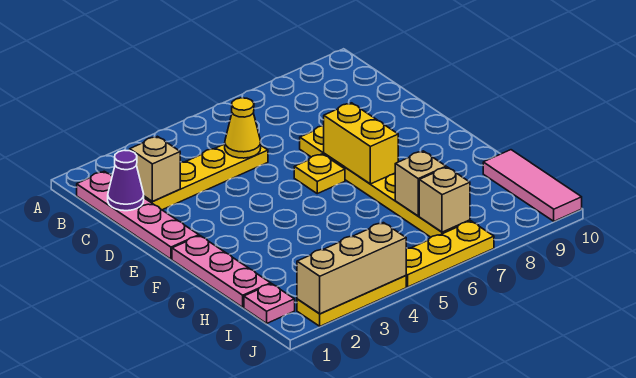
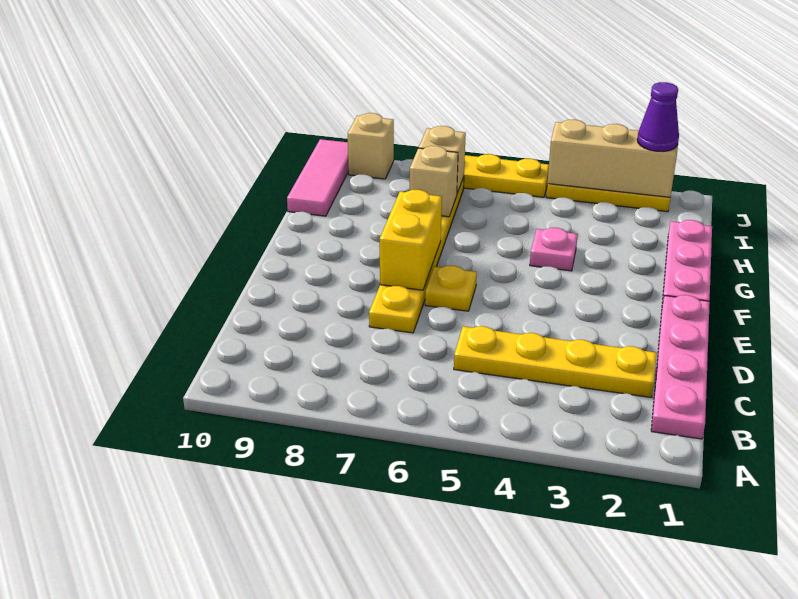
purple 1x1 cone [108,150,144,211] -> purple 1x1 cone moved to [637,82,679,152]
tan 1x1 brick [130,136,180,202] -> tan 1x1 brick moved to [348,113,394,179]
yellow 1x1 cone [225,98,261,158] -> none
pink 1x1 plate [244,284,295,323] -> pink 1x1 plate moved to [530,228,578,271]

